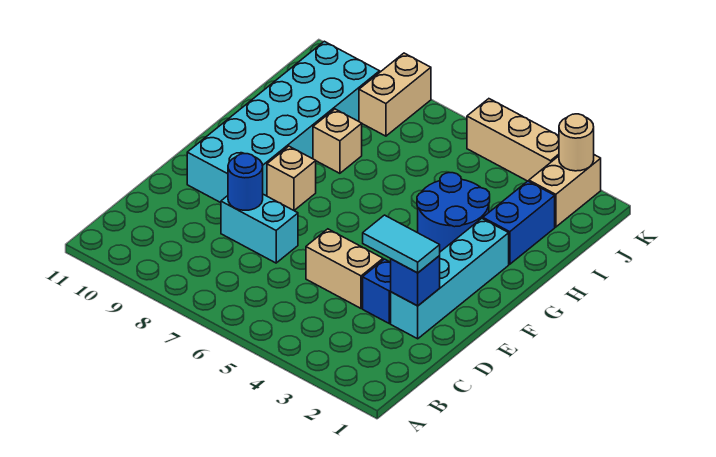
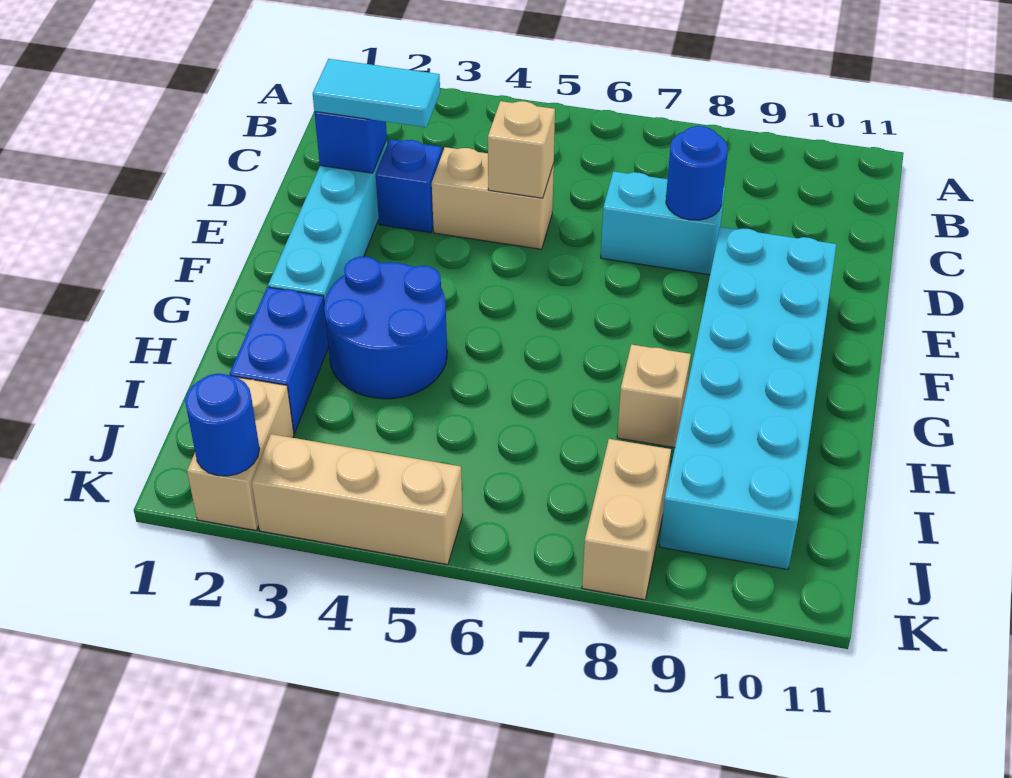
tan 1x1 brick [267,146,316,210] -> tan 1x1 brick moved to [488,101,555,198]
tan 1x1 round brick [559,114,594,171] -> blue 1x1 round brick [185,374,260,476]

